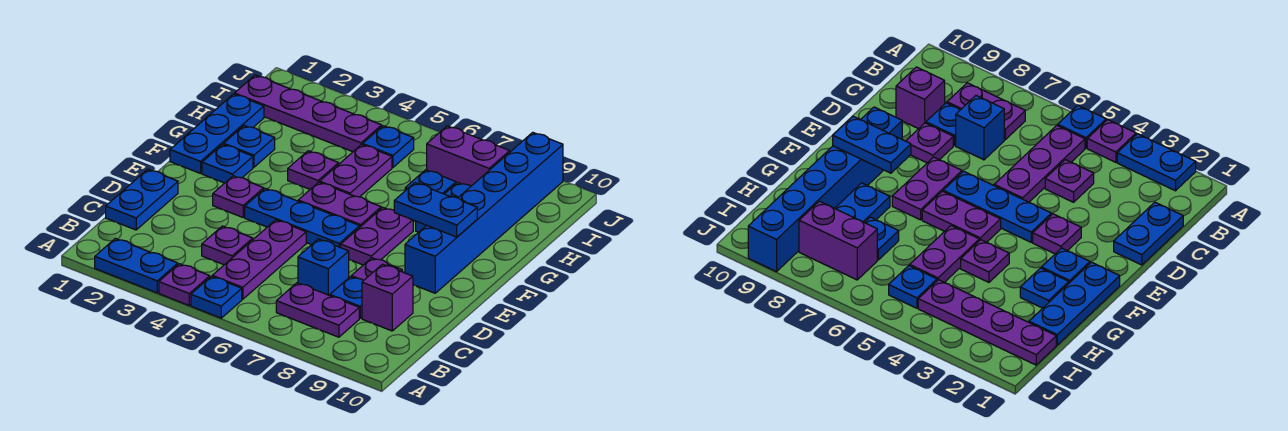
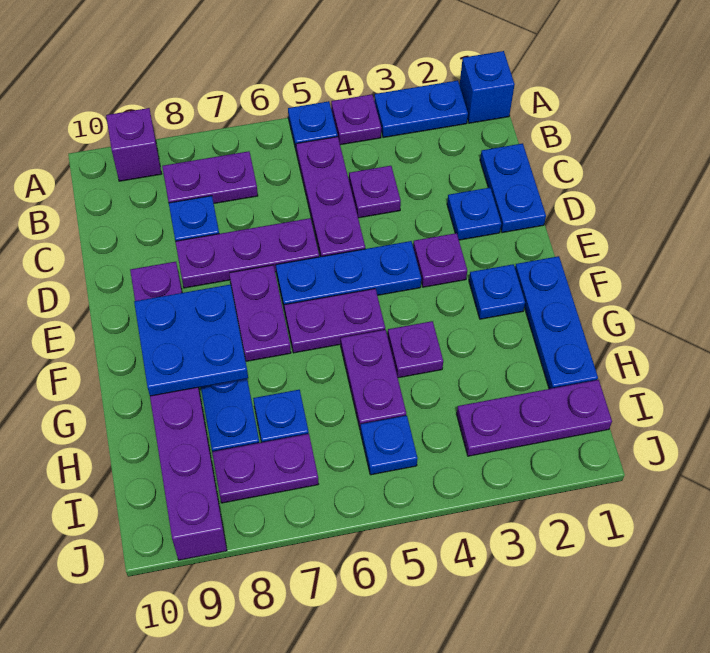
blue 1x1 brick [298,239,349,296] -> blue 1x1 brick moved to [460,51,515,123]
purple 1x1 brick [362,264,413,331] -> purple 1x1 brick moved to [106,108,161,181]
purple 1x1 plate [351,258,402,280] -> purple 1x3 plate [175,218,319,288]
blue 1x6 brick [405,132,563,293] -> purple 1x6 brick [130,262,227,560]
blue 1x2 plate [394,183,477,237] -> blue 2x2 plate [134,285,248,396]
blue 1x1 plate [224,126,275,167] -> blue 1x1 plate moved to [447,188,501,240]
purple 1x4 plate [235,75,382,152] -> purple 1x3 plate [457,380,612,456]
purple 1x2 brick [427,126,510,186] -> purple 1x2 plate [212,434,318,503]

